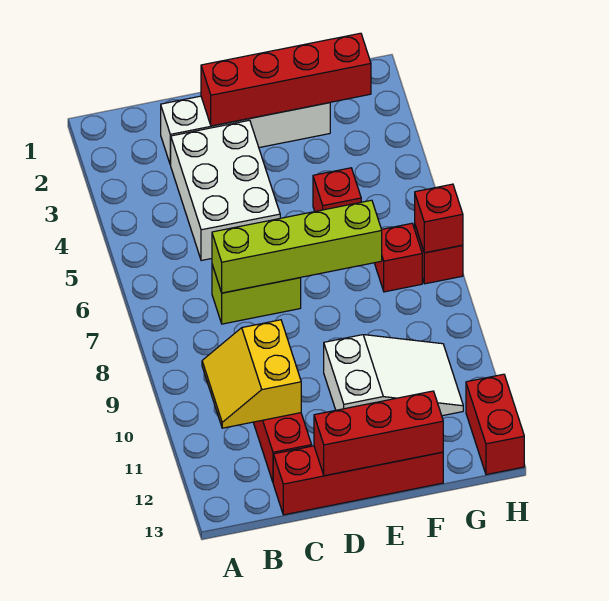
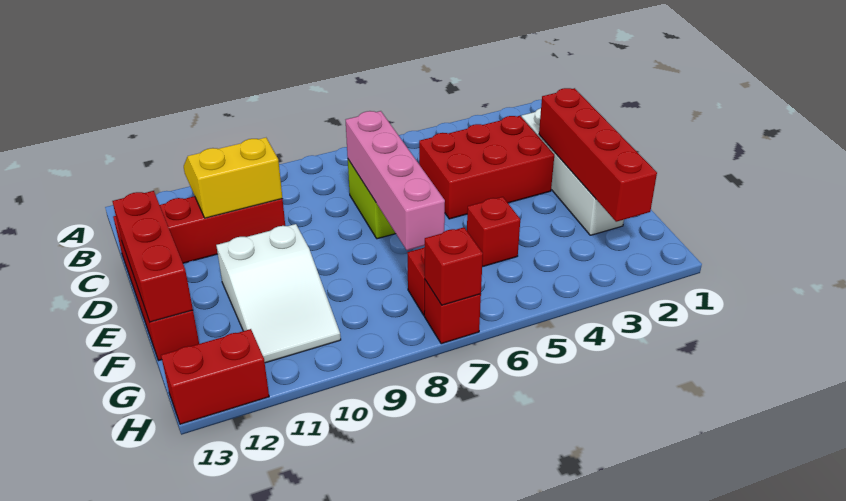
white 2x3 brick [171,120,280,261] -> red 2x3 brick [419,116,554,219]
lime 1x4 brick [212,200,382,293] -> pink 1x4 brick [346,111,445,250]

